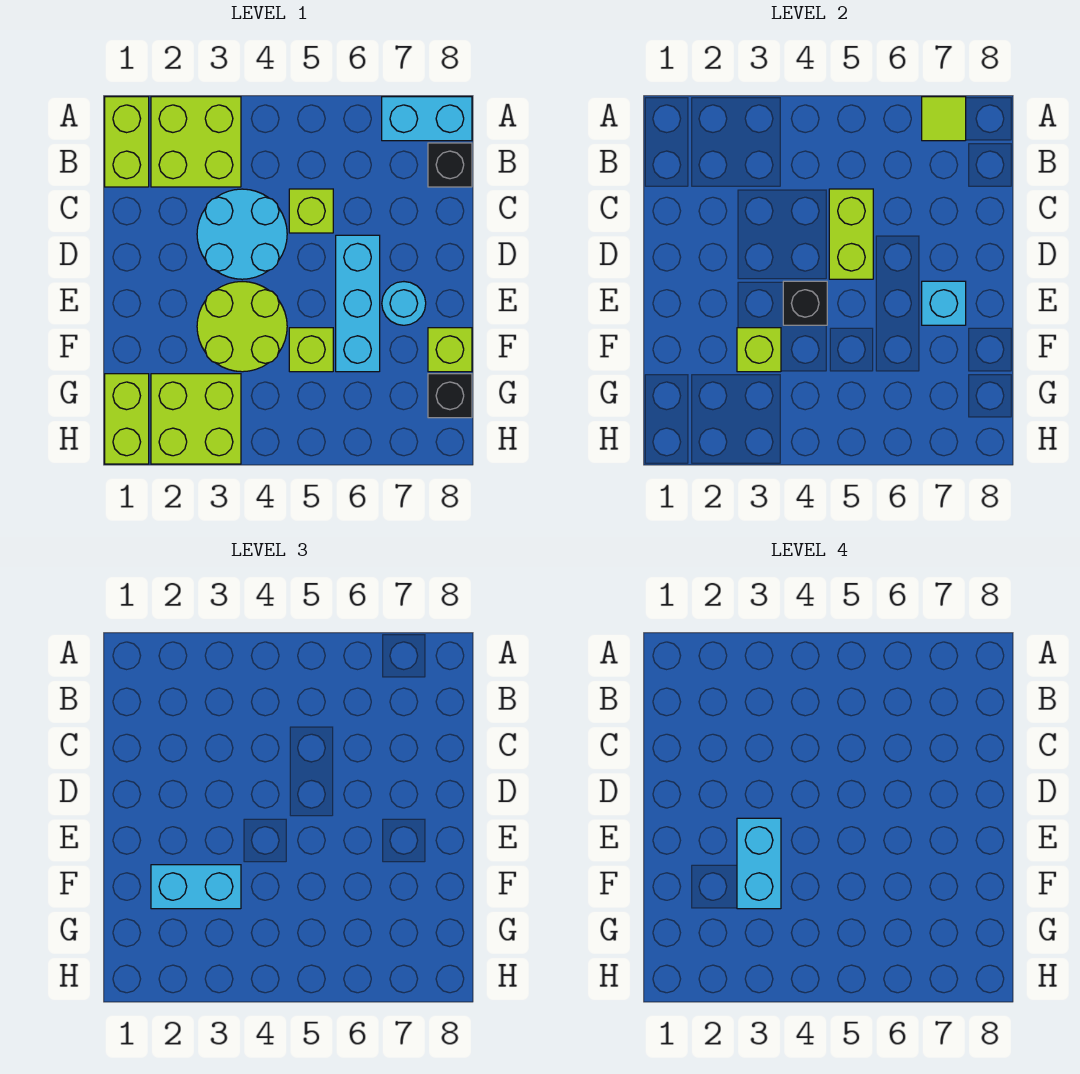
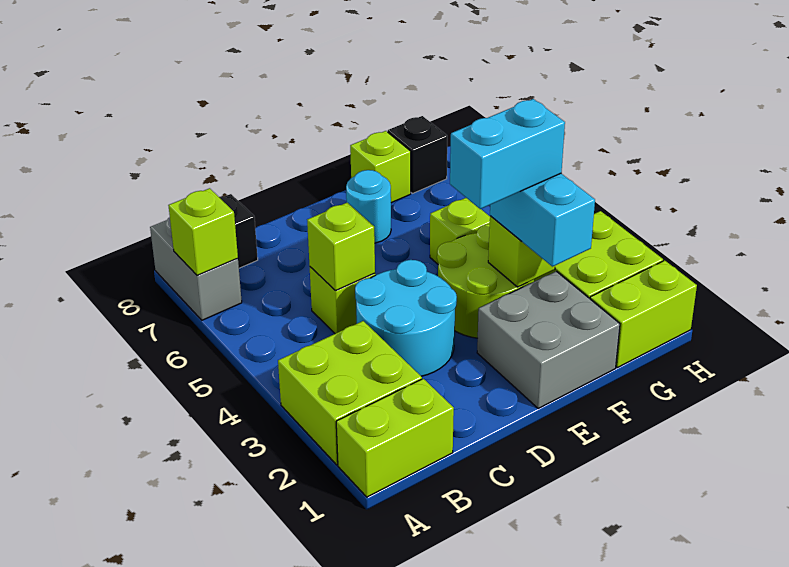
cyan 1x2 brick [382,97,472,141] -> grey 1x2 brick [150,217,242,320]
lime 1x1 tile [922,97,966,141] -> lime 1x1 brick [168,188,238,275]
lime 1x2 brick [829,189,873,279] -> lime 1x1 brick [307,203,375,290]
cyan 1x3 brick [336,235,380,372] -> none
none -> grey 2x2 brick [477,271,620,408]
black 1x1 brick [783,281,827,325] -> none
cyan 1x1 brick [922,281,966,325] -> none

